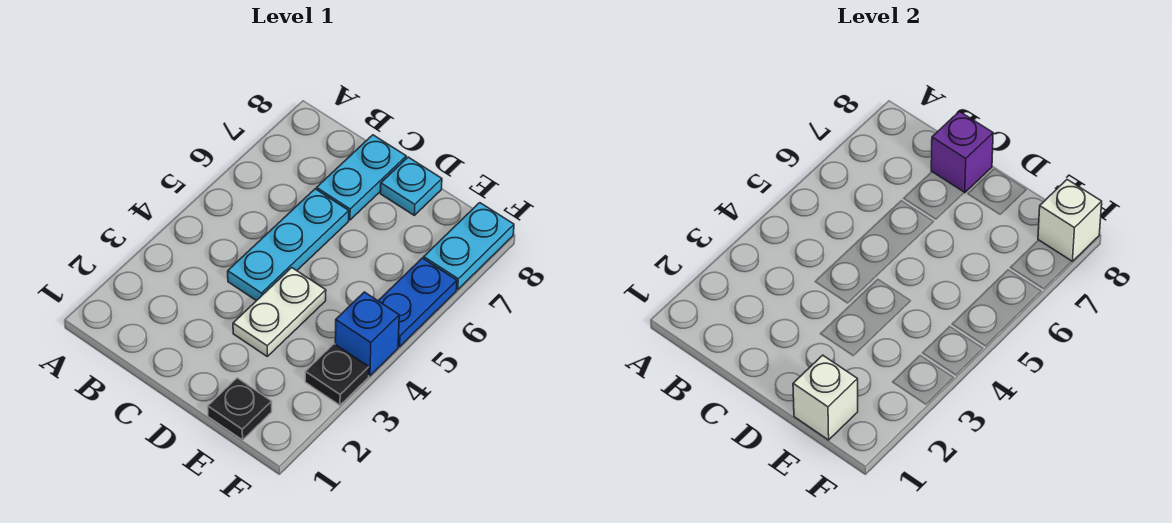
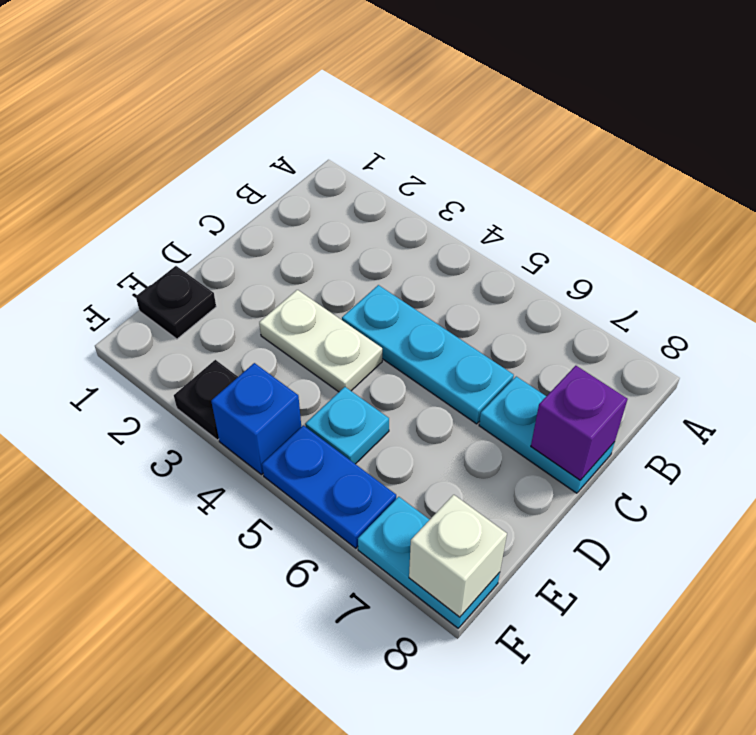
cyan 1x1 plate [381,157,442,215] -> cyan 1x1 plate moved to [305,387,389,464]
white 1x1 brick [793,355,858,440] -> none

